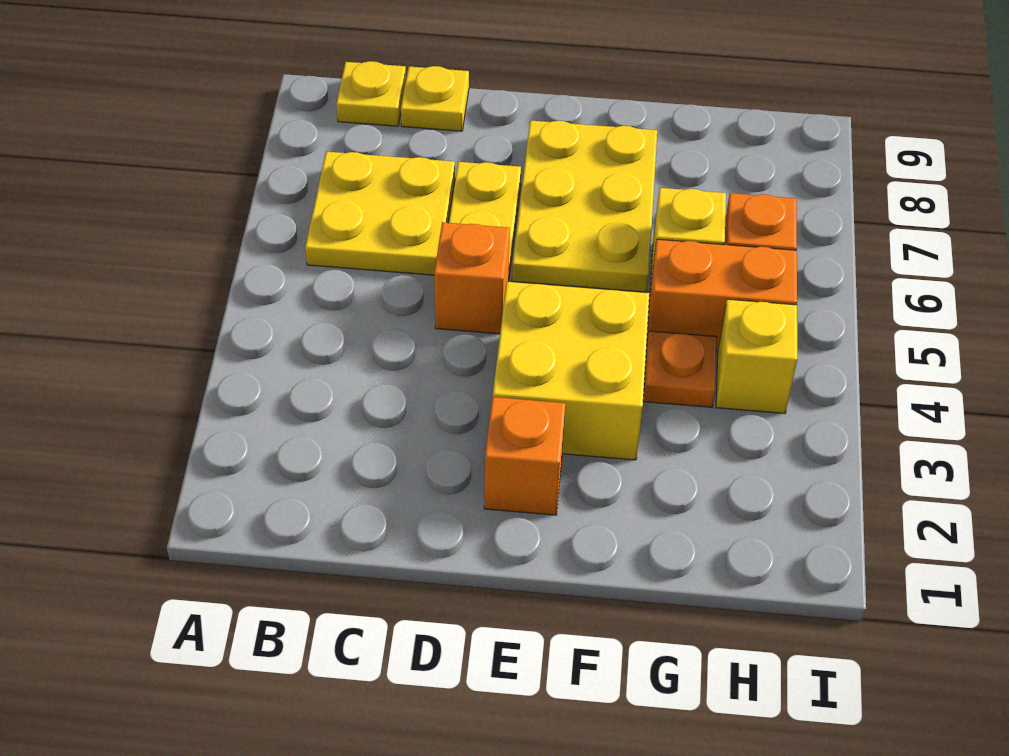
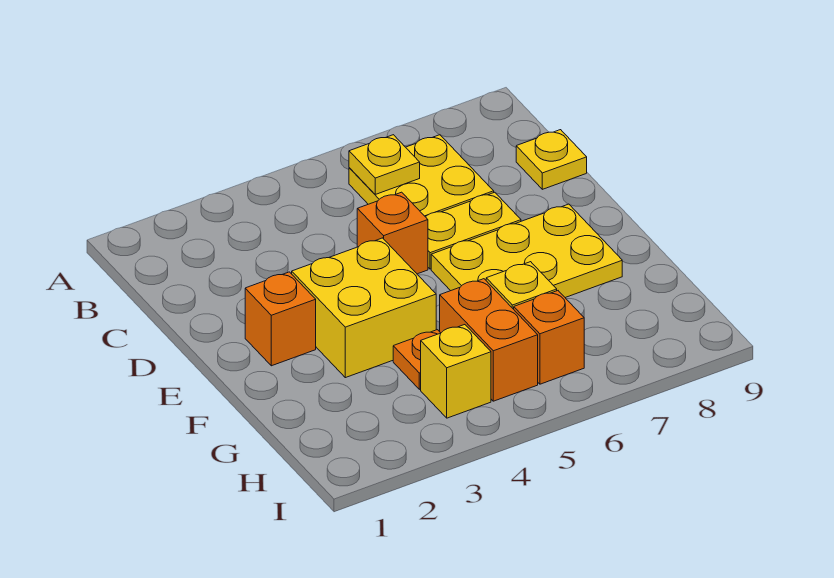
yellow 1x1 plate [336,61,406,126] -> yellow 1x1 plate moved to [349,135,420,194]

